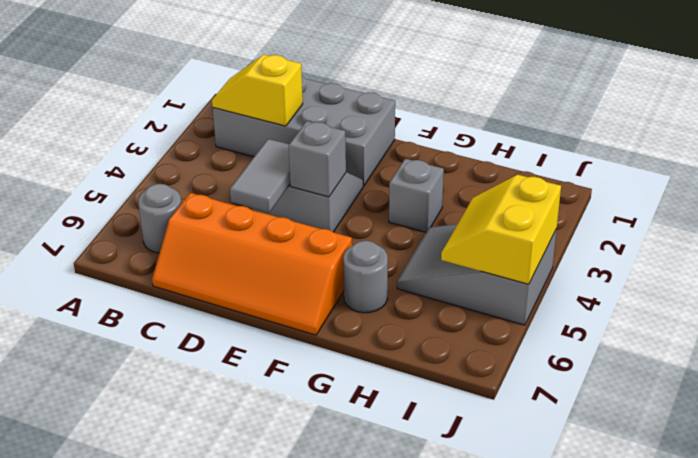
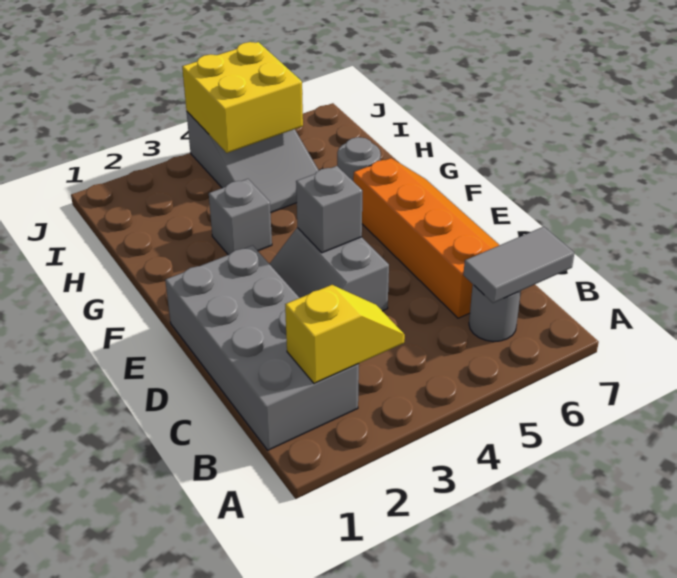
yellow 1x2 slope [212,55,303,126] -> yellow 1x2 slope turned to [285,285,405,383]
grey 1x2 tile [230,139,290,212] -> grey 1x2 tile moved to [463,227,574,303]
yellow 2x2 slope [441,175,561,284] -> yellow 2x2 brick [182,42,303,153]

